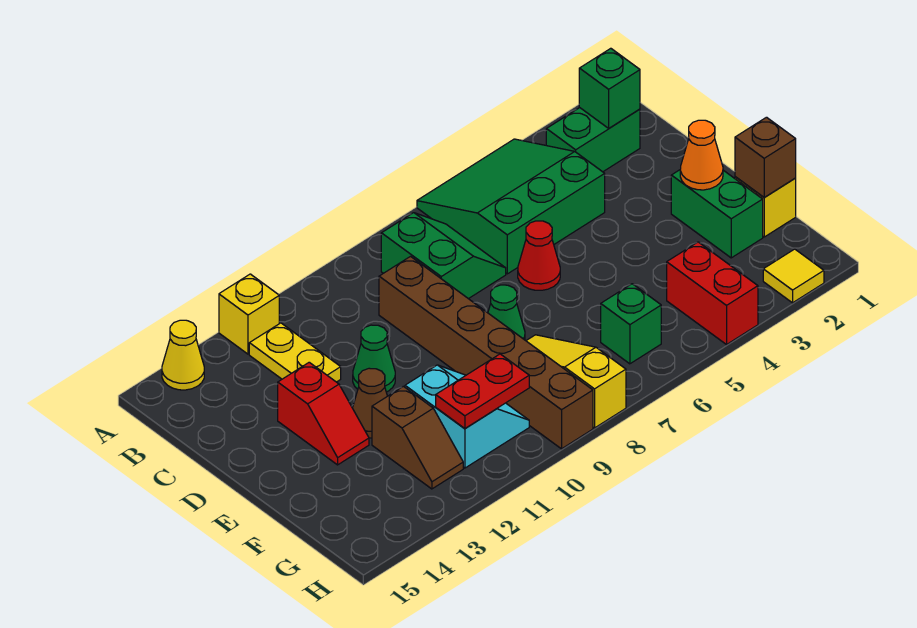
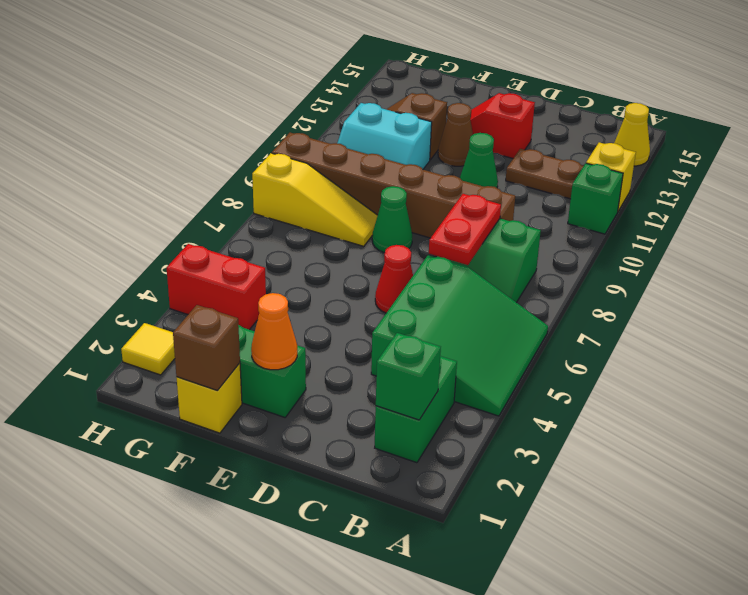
yellow 1x2 plate [249,323,341,382] -> brown 1x2 plate [506,149,583,199]
green 1x1 brick [601,284,661,364] -> green 1x1 brick moved to [568,163,623,234]
red 1x2 plate [436,354,529,428] -> red 1x2 plate moved to [429,194,501,265]

